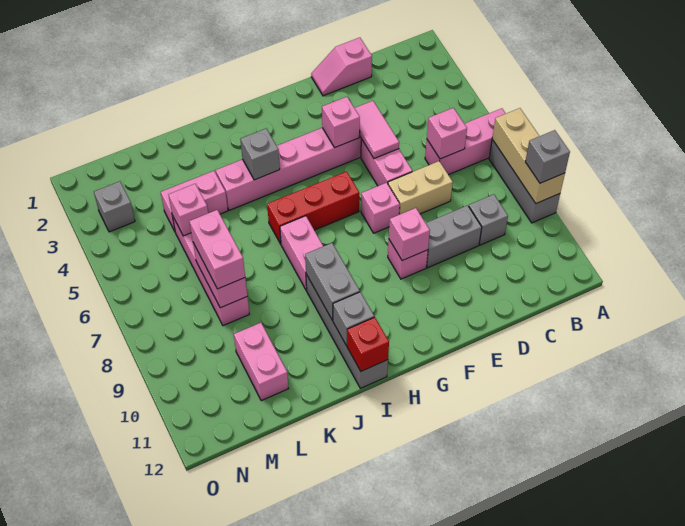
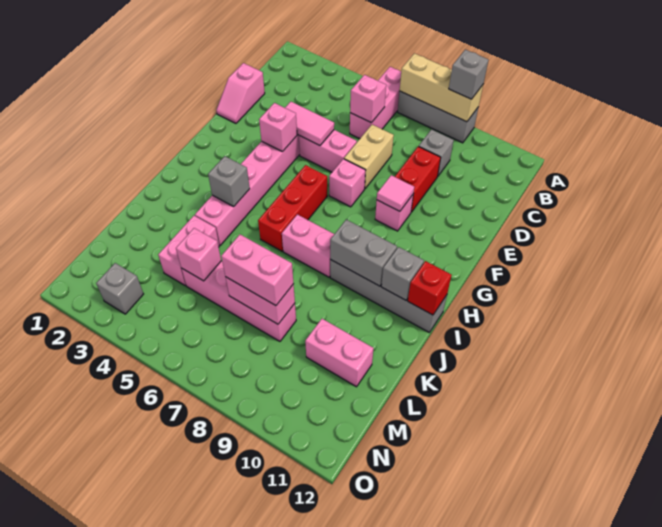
grey 1x2 brick [426,205,482,268] -> red 1x2 brick [395,146,441,212]
pink 1x1 brick [389,208,430,261] -> pink 1x1 tile [377,175,414,211]

